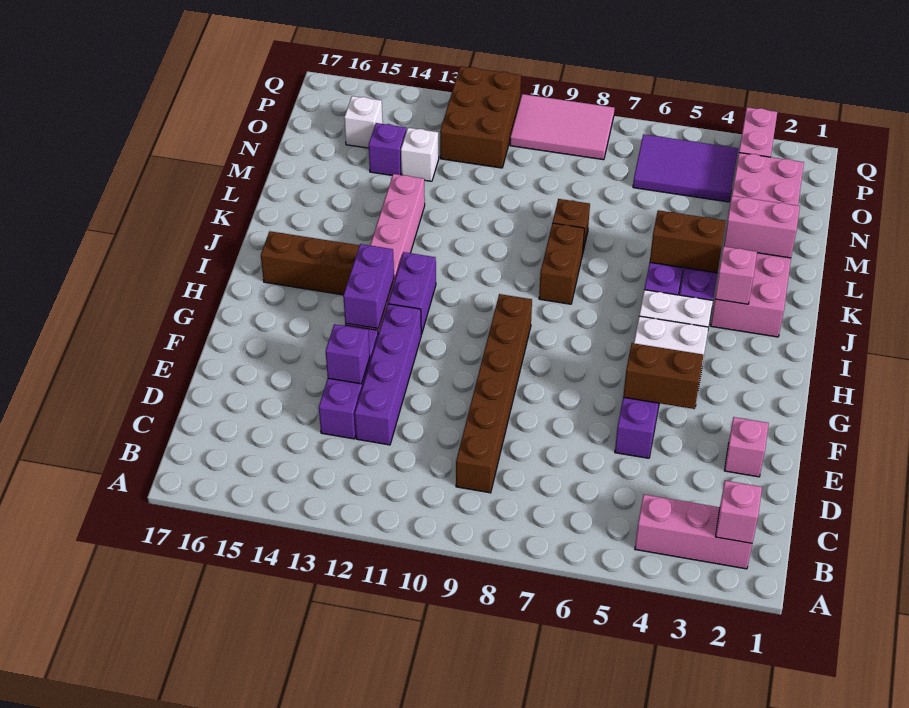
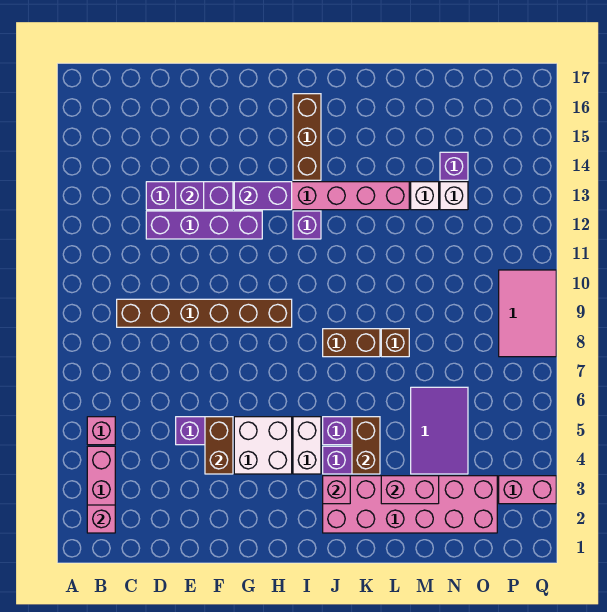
pink 1x1 brick [724,417,769,477] -> pink 1x1 brick moved to [87,417,115,445]
purple 1x2 brick [388,252,436,334] -> purple 1x1 brick [293,211,321,239]
pink 1x2 brick [724,196,800,258] -> pink 1x2 brick turned to [381,476,439,504]
purple 2x3 tile [633,134,738,202] -> purple 2x3 tile moved to [411,387,468,474]
brown 2x3 brick [440,66,521,168] -> none
white 1x1 brick [344,96,383,148] -> white 1x1 brick moved to [411,182,439,210]

